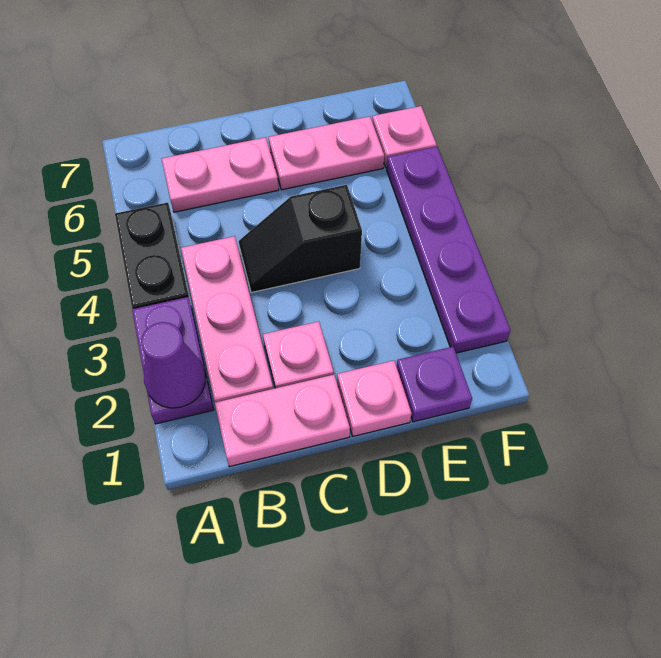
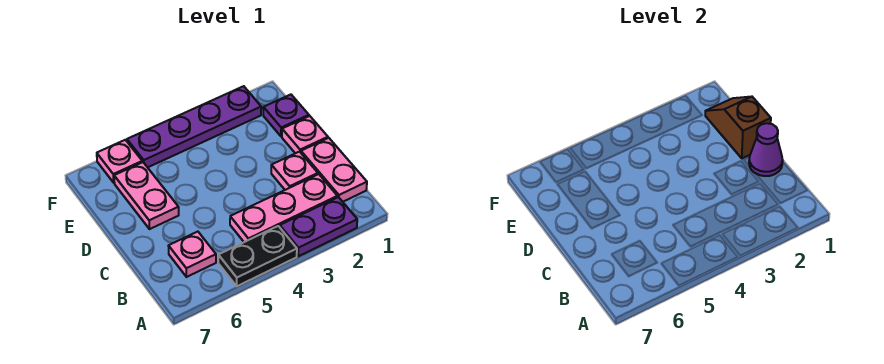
purple 1x1 cone [141,322,205,408] -> purple 1x1 cone moved to [749,123,783,176]
pink 1x2 plate [162,137,279,212] -> pink 1x1 plate [169,232,216,277]
black 1x2 slope [239,185,362,293] -> none
none -> brown 1x2 slope [705,97,771,158]

